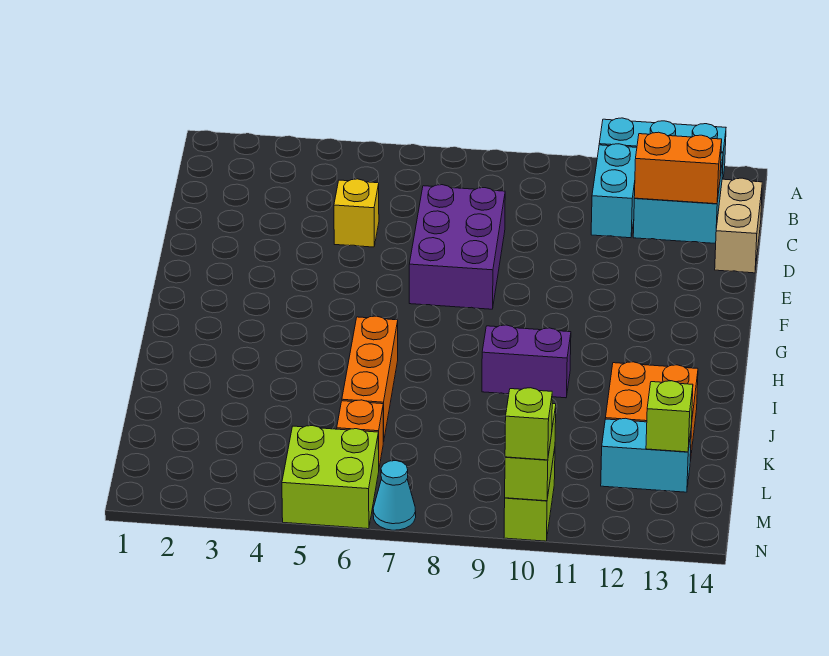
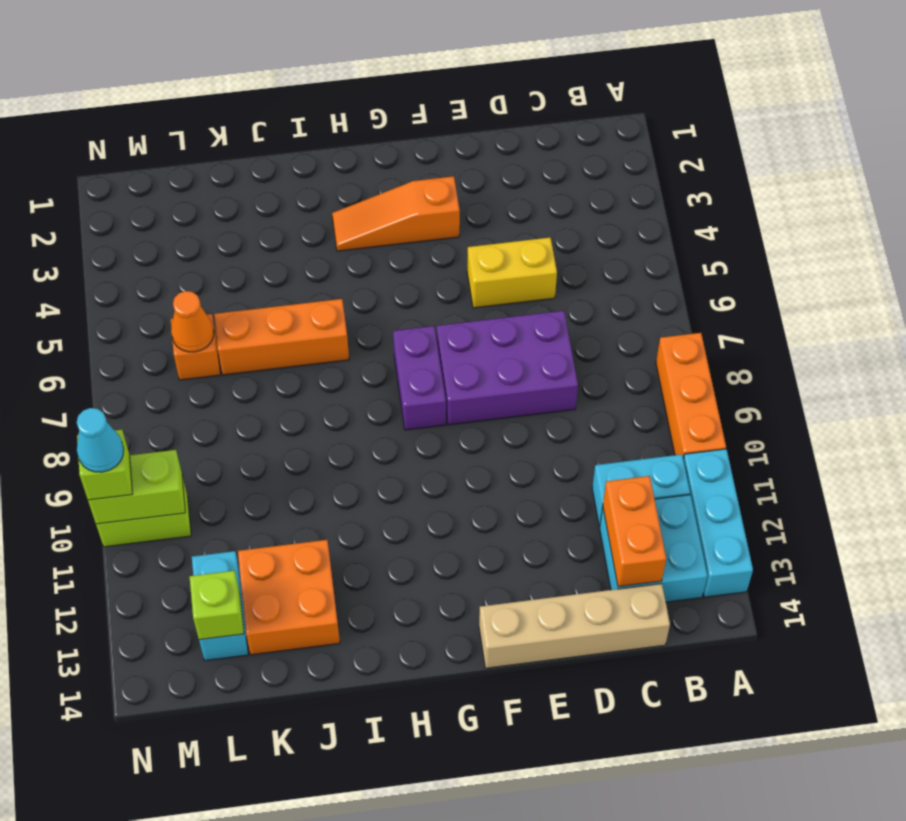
none -> orange 1x3 brick [656,333,726,458]
tan 1x2 brick [715,178,762,273] -> tan 1x4 brick [479,584,670,668]
yellow 1x1 brick [334,179,379,247] -> yellow 1x2 brick [467,238,557,308]
none -> orange 1x3 slope [332,176,460,251]
purple 1x2 brick [482,325,571,398] -> purple 1x2 brick moved to [393,326,446,430]
none -> orange 1x1 cone [171,291,214,352]
lime 2x2 brick [282,426,379,529] -> none
cyan 1x1 cone [373,461,416,530] -> cyan 1x1 cone moved to [77,408,124,472]

